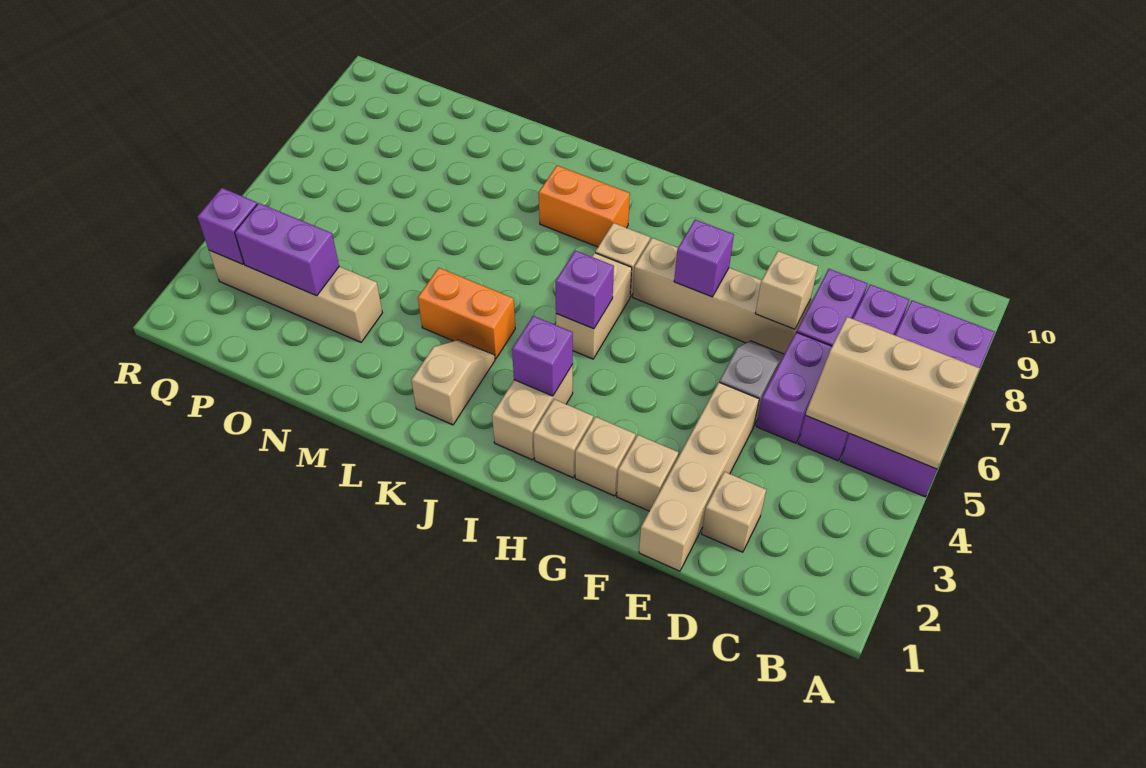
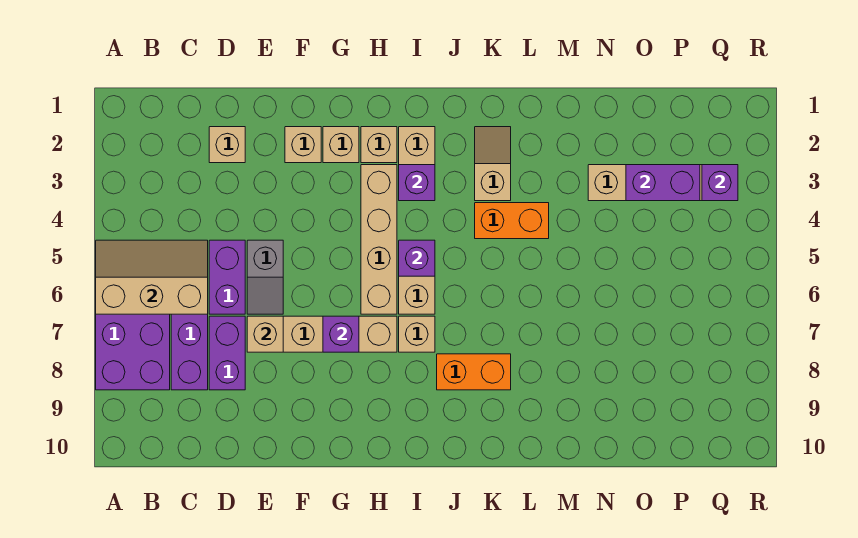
tan 1x4 brick [639,382,759,571] -> tan 1x4 brick moved to [361,165,397,314]
tan 1x2 slope [411,340,495,425] -> tan 1x2 slope turned to [475,127,511,201]

